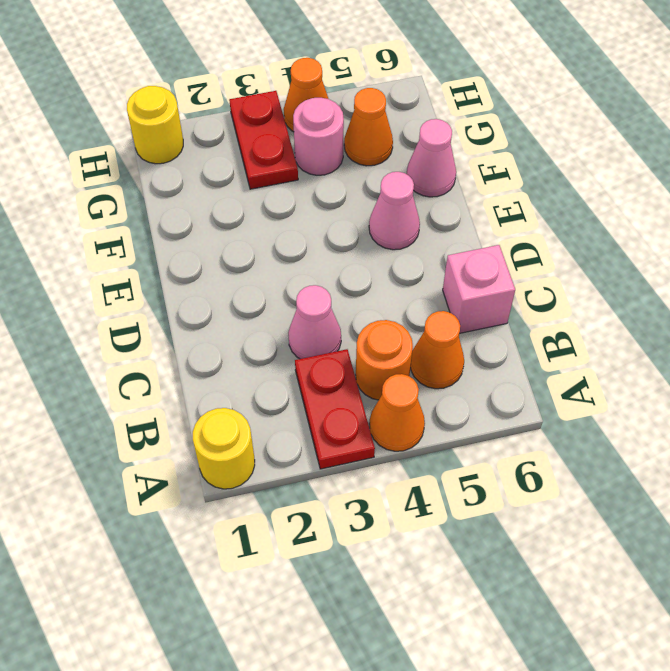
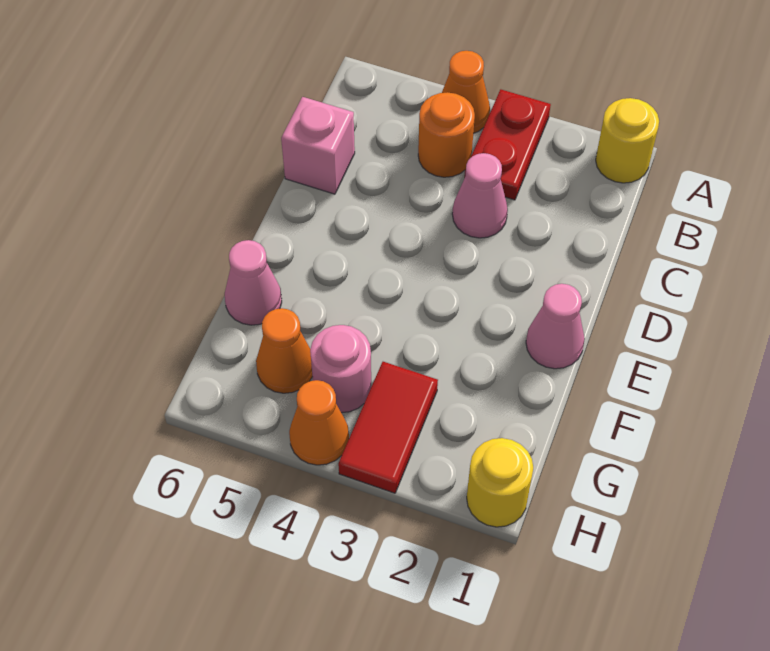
orange 1x1 cone [411,311,464,389] -> none
pink 1x1 cone [369,172,420,250] -> pink 1x1 cone moved to [526,284,585,369]
red 1x2 plate [229,91,298,189] -> red 1x2 tile [338,362,438,493]

